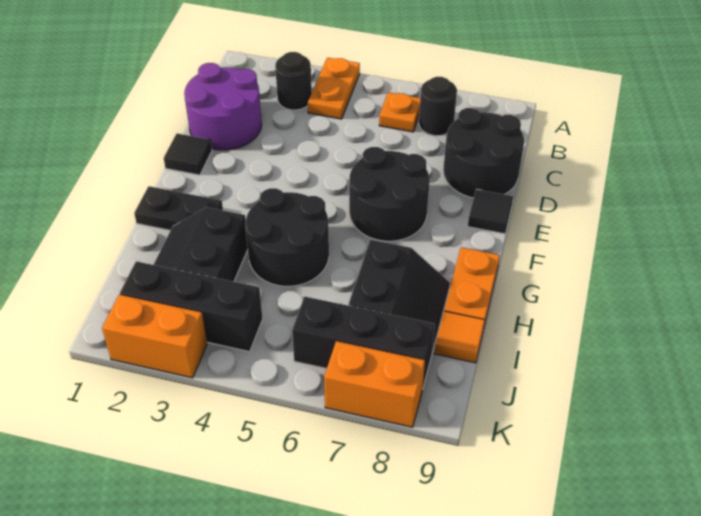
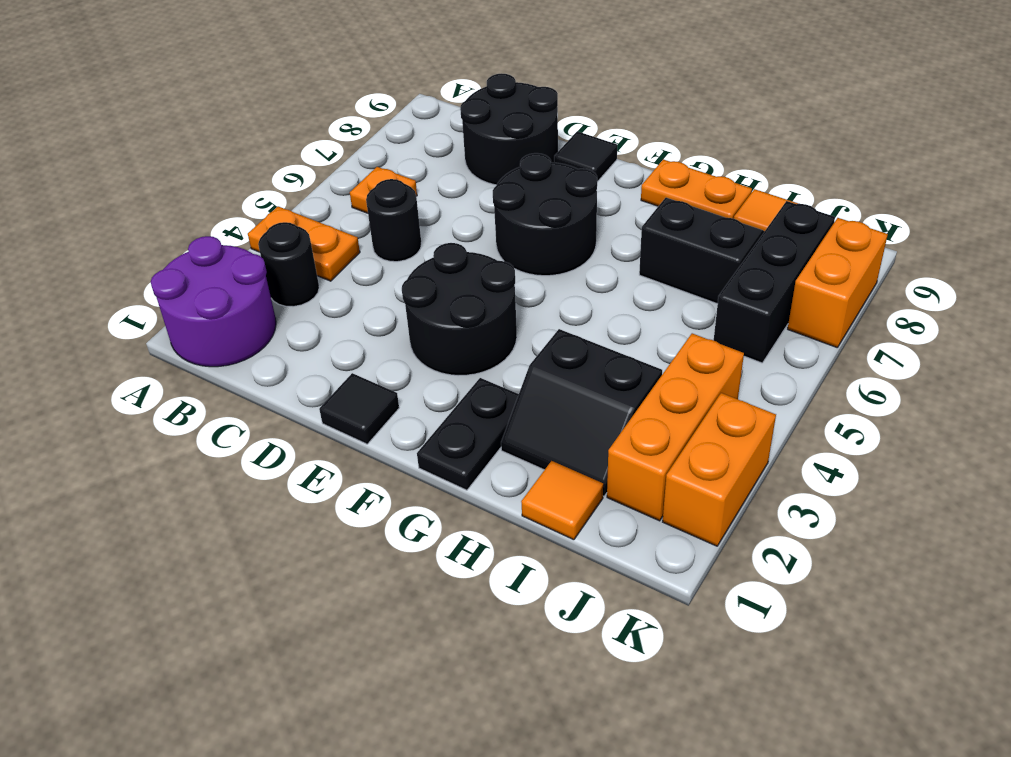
black 1x1 round brick [419,77,457,136] -> black 1x1 round brick moved to [366,179,421,262]
purple 2x2 round brick [184,63,262,150] -> purple 2x2 round brick moved to [151,236,276,367]
black 2x2 round brick [245,188,329,286] -> black 2x2 round brick moved to [402,243,517,376]
none -> orange 1x1 tile [521,461,603,540]
black 1x3 brick [120,261,263,352] -> orange 1x3 brick [607,333,744,521]

